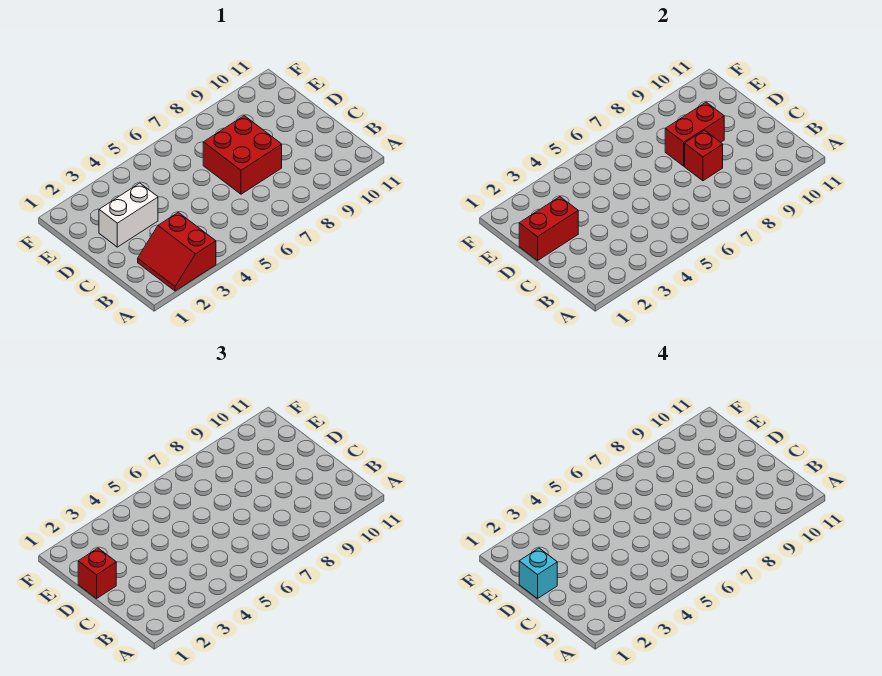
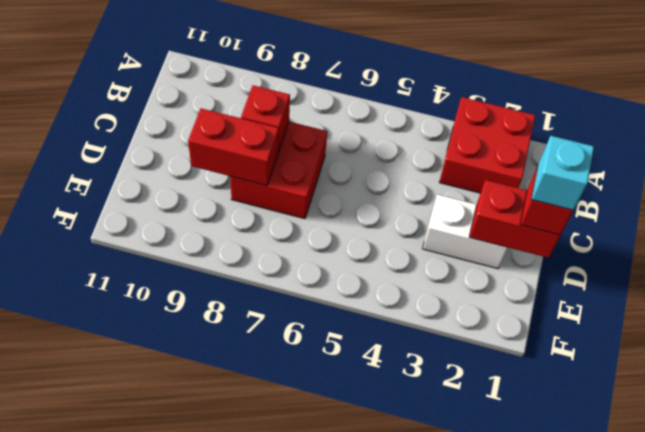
red 2x2 slope [138,212,216,291] -> red 2x2 brick [439,97,535,193]

